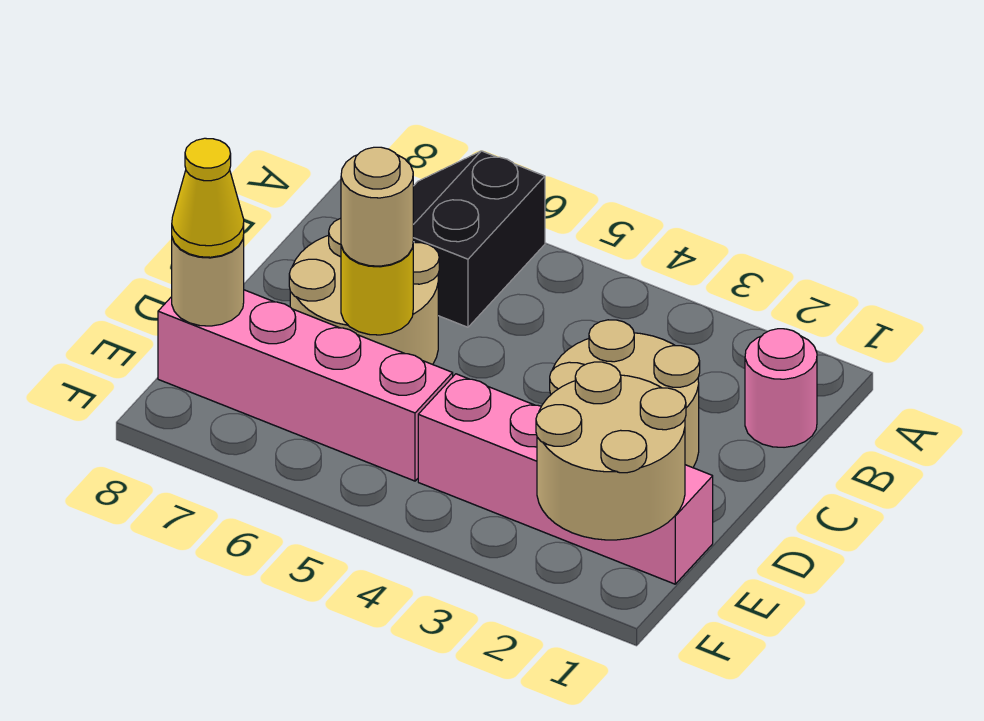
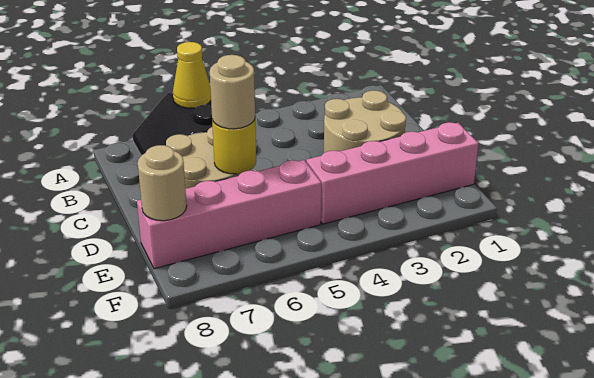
pink 1x1 round brick [745,329,817,447] -> none
tan 2x2 round brick [536,362,686,540] -> none
yellow 1x1 cone [172,138,244,257] -> yellow 1x1 cone moved to [173,42,211,108]

